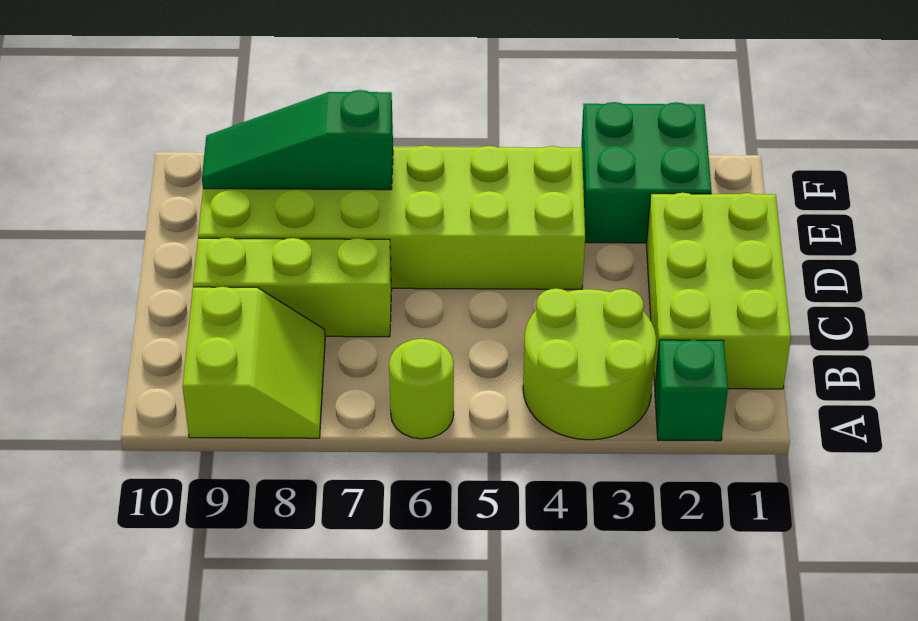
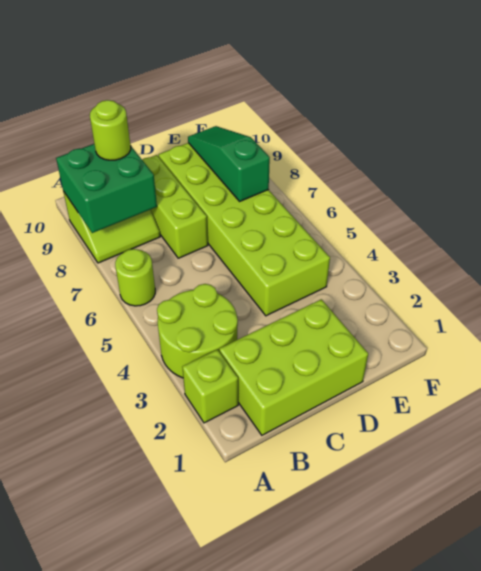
green 1x1 brick [655,340,728,441] -> lime 1x1 brick [182,350,238,423]
none -> lime 1x1 round brick [90,100,131,160]
green 2x2 brick [581,102,712,243] -> green 2x2 brick moved to [56,144,157,233]

